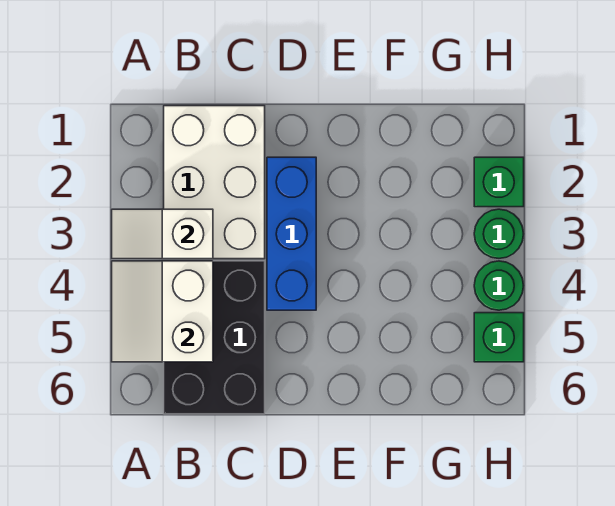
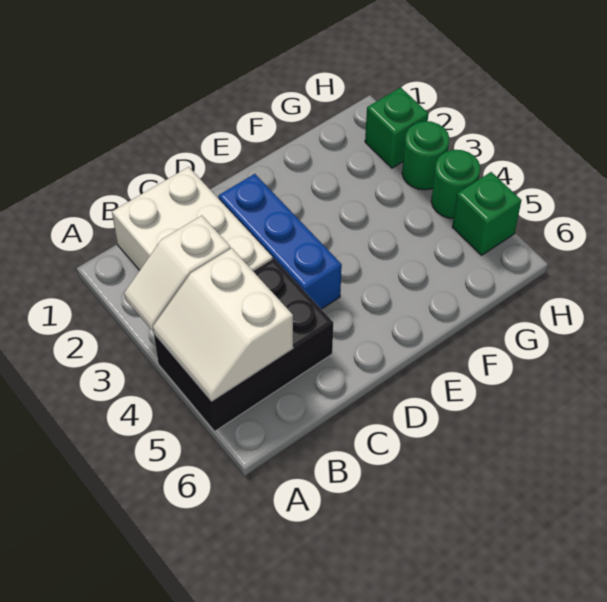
black 2x3 brick [164,261,265,414] -> black 2x3 brick turned to [154,259,333,431]

